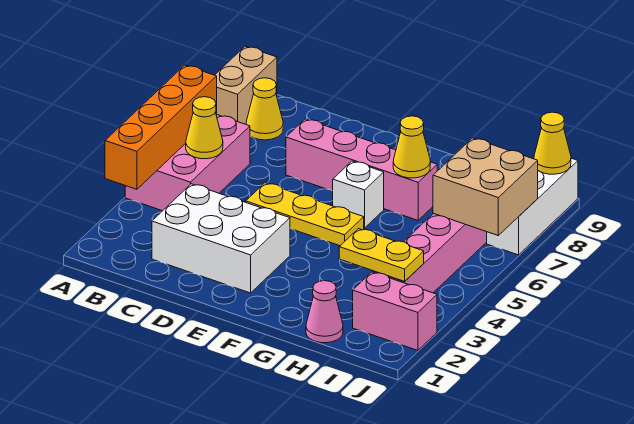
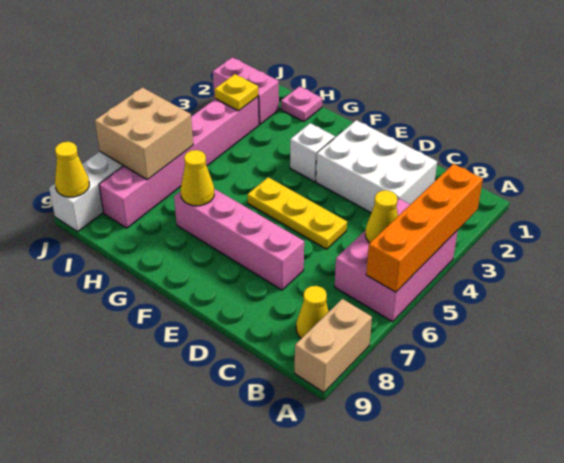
white 1x1 brick [333,161,384,228] -> white 1x1 brick moved to [290,123,335,182]
pink 1x1 cone [306,281,343,343] -> pink 1x1 plate [281,86,322,122]
yellow 1x2 plate [339,229,424,282] -> yellow 1x1 plate [215,74,258,111]

